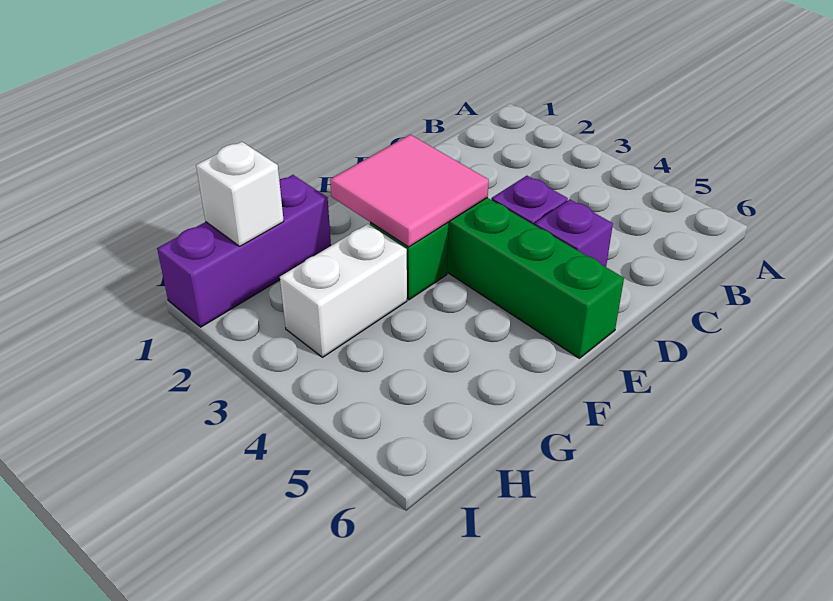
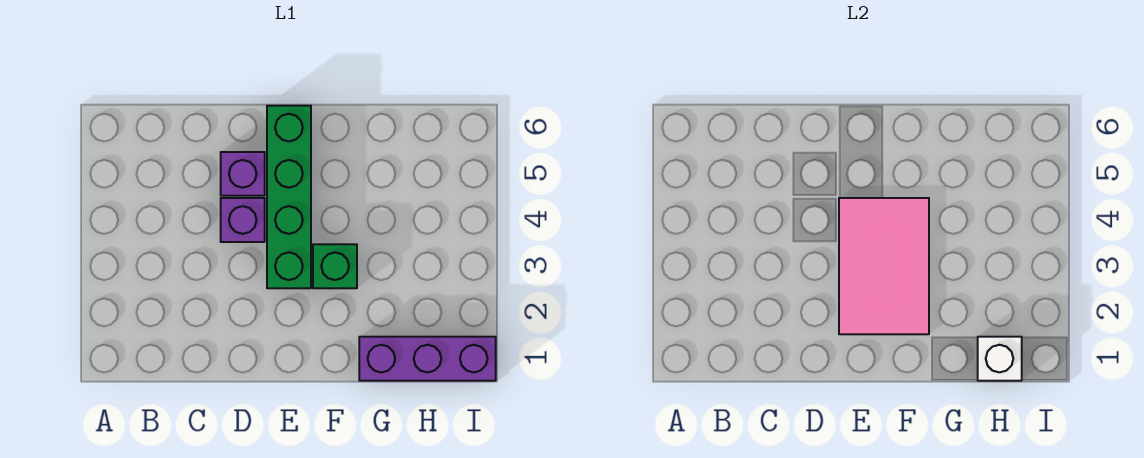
pink 2x2 tile [330,135,489,247] -> pink 2x3 tile [839,198,929,334]
white 1x2 brick [280,224,407,357] -> none

